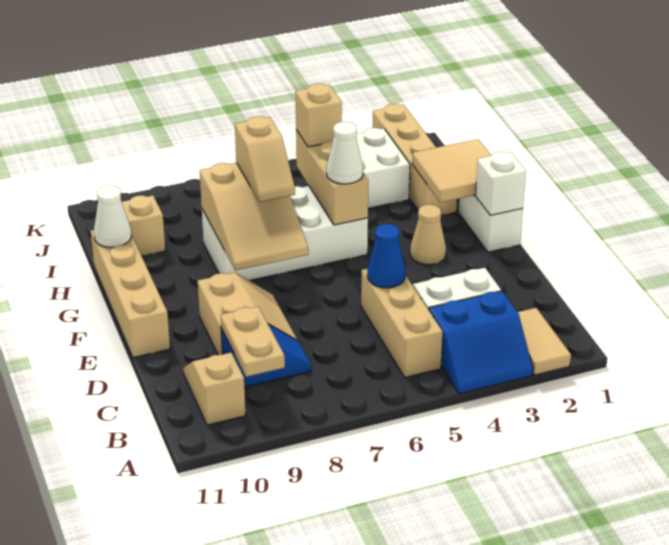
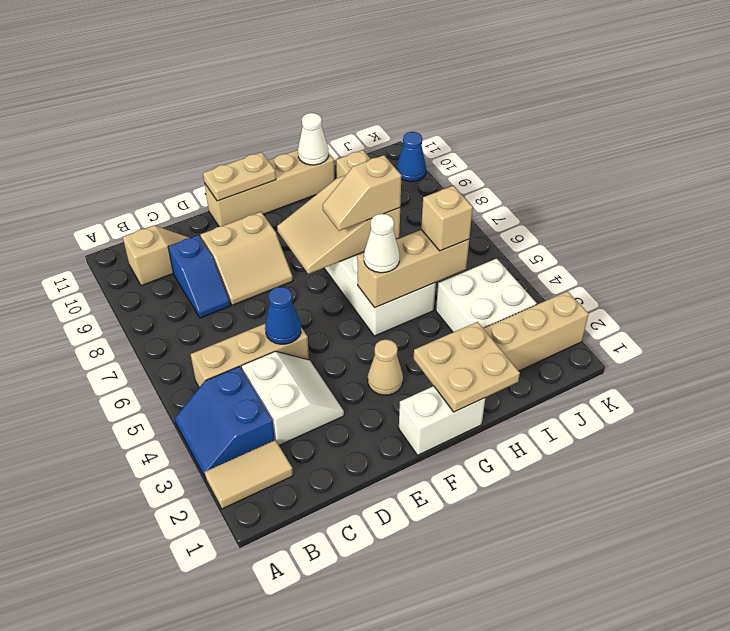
tan 1x2 plate [221,306,285,377] -> tan 1x2 plate moved to [203,152,276,201]
white 1x1 brick [475,152,526,215] -> none
tan 2x2 tile [412,139,492,202] -> tan 2x2 plate [413,322,520,412]
none -> blue 1x1 cone [397,132,426,182]

